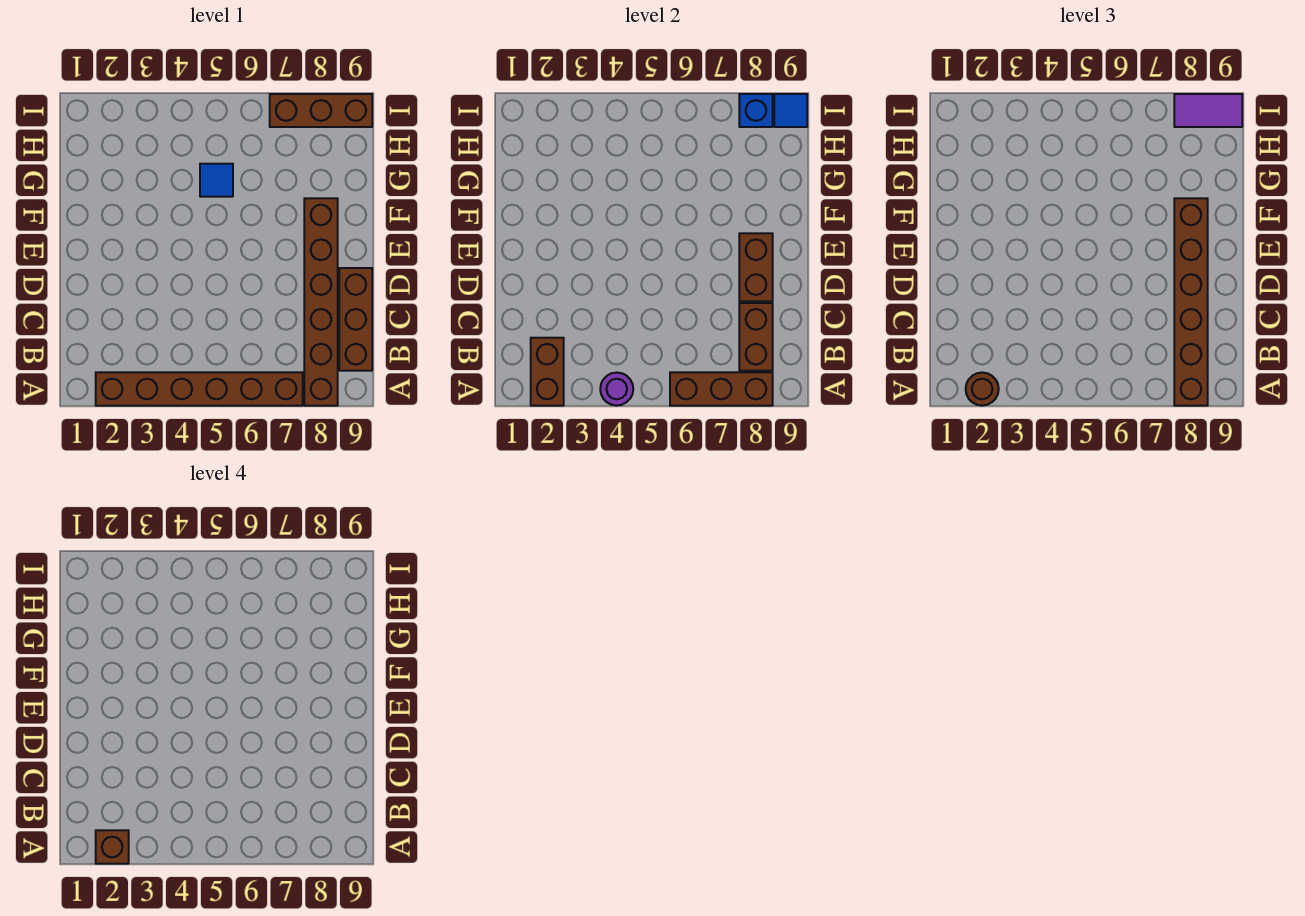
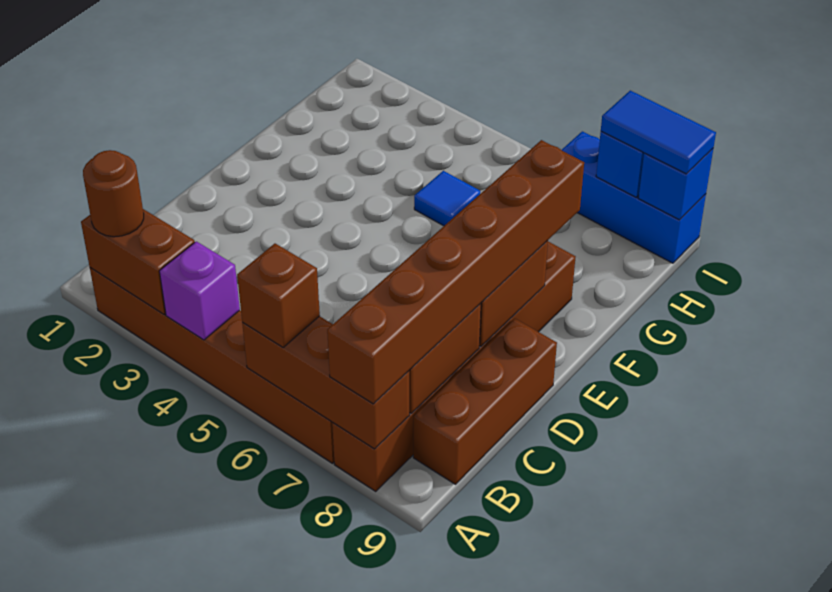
brown 1x2 brick [531,338,564,406] -> brown 1x2 brick turned to [81,209,195,314]
brown 1x1 brick [96,830,129,864] -> brown 1x1 brick moved to [237,244,320,347]
purple 1x1 round brick [600,373,633,406] -> purple 1x1 brick [159,241,240,340]
brown 1x3 brick [270,94,372,127] -> blue 1x3 brick [562,131,706,263]
purple 1x2 tile [1174,94,1242,127] -> blue 1x2 tile [601,91,716,174]
blue 1x1 tile [774,94,807,127] -> blue 1x1 brick [638,149,713,220]

